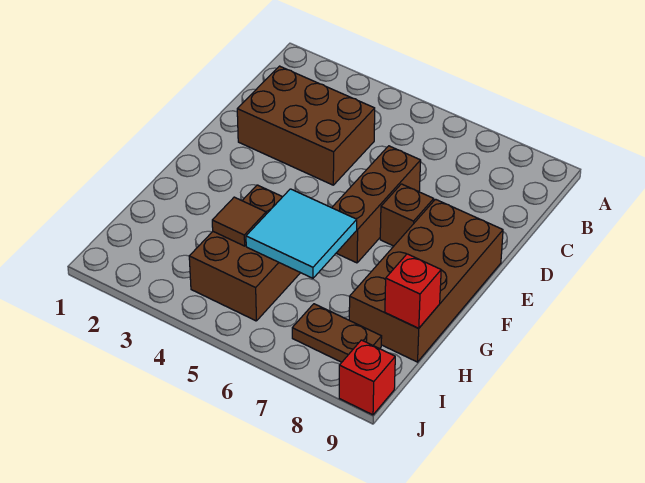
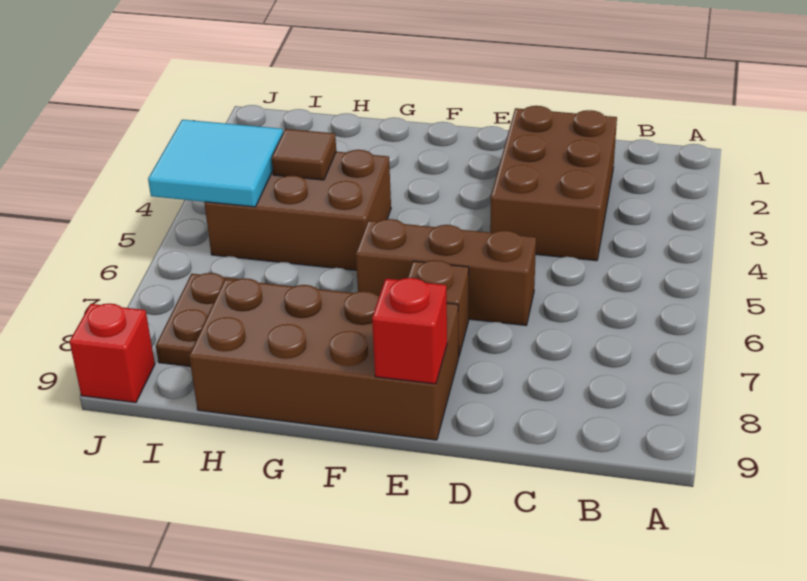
cyan 2x2 tile [246,189,357,278] -> cyan 2x2 tile moved to [148,120,283,207]
red 1x1 brick [385,254,441,328] -> red 1x1 brick moved to [372,278,447,384]

